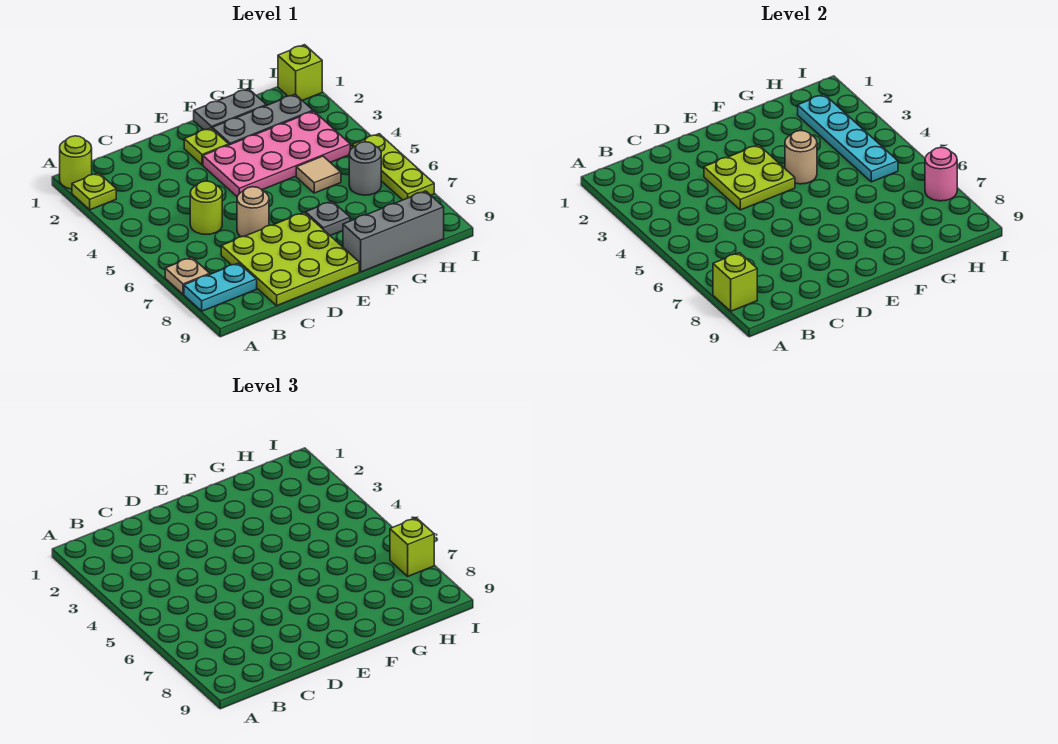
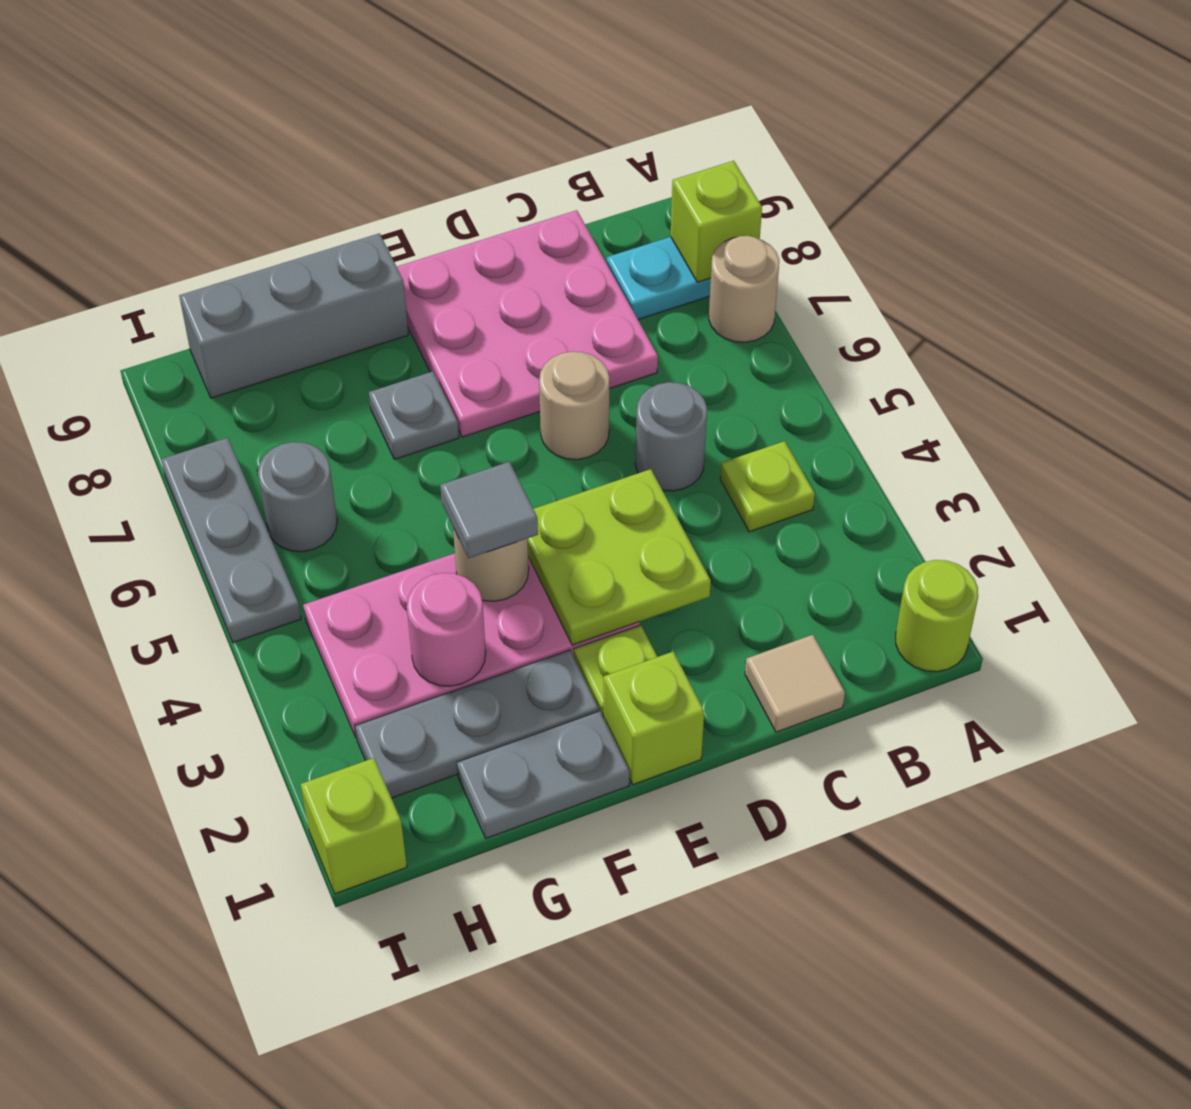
lime 1x1 plate [72,173,116,210] -> lime 1x1 plate moved to [720,441,815,532]
tan 1x1 plate [165,257,210,294] -> tan 1x1 round brick [709,236,779,342]
lime 1x1 round brick [190,181,222,234] -> grey 1x1 round brick [635,382,707,491]
lime 3x3 plate [221,213,359,306] -> pink 3x3 plate [397,210,658,437]
none -> grey 1x1 tile [440,462,538,558]
tan 1x1 tile [296,156,341,193] -> tan 1x1 tile moved to [745,635,845,732]
cyan 1x4 plate [798,94,898,182] -> none
lime 1x3 plate [353,134,434,200] -> grey 1x3 plate [161,438,301,643]
pink 1x1 round brick [925,148,957,201] -> pink 1x1 round brick moved to [407,573,486,686]
lime 1x1 brick [390,518,434,576] -> lime 1x1 brick moved to [603,652,704,785]

